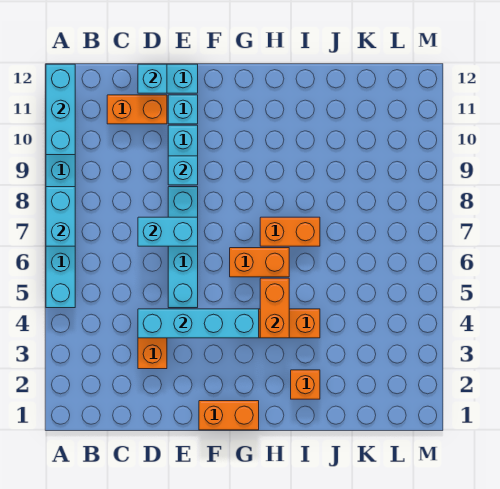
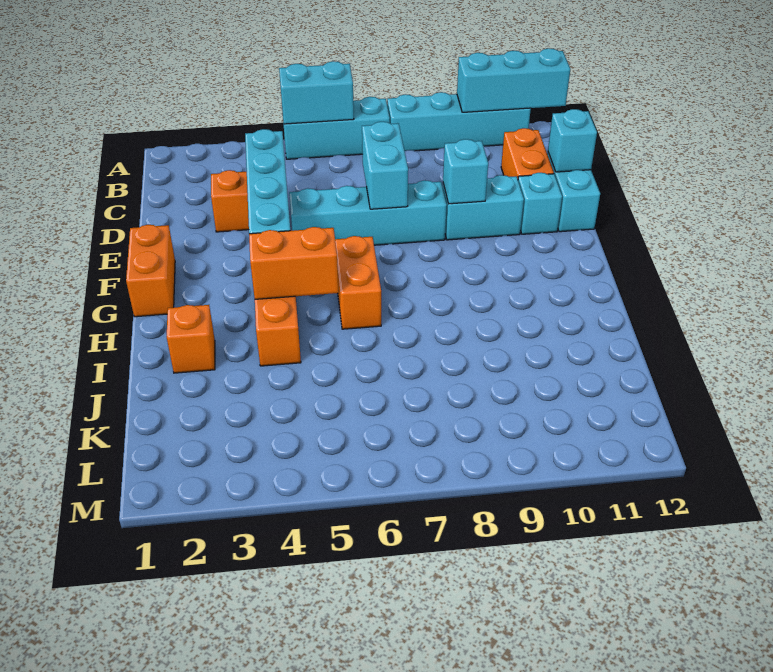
cyan 1x2 brick [46,187,75,246] -> cyan 1x2 brick moved to [279,61,354,124]
orange 1x2 brick [260,217,320,246] -> none

